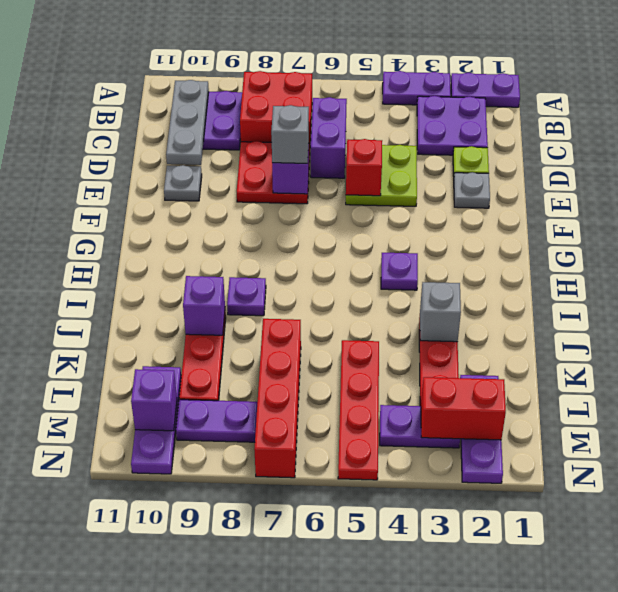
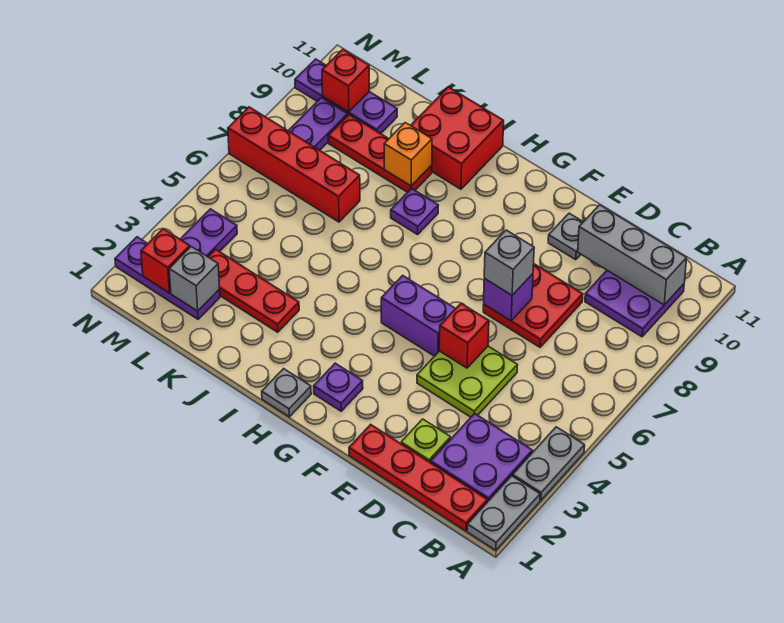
purple 1x2 plate [451,73,520,107] -> grey 1x2 plate [467,476,540,550]
purple 1x2 plate [383,71,451,105] -> grey 1x2 plate [513,427,585,500]
red 2x2 brick [240,71,312,143] -> red 2x2 brick moved to [411,87,504,189]
grey 1x3 plate [166,80,209,165] -> grey 1x3 brick [578,205,687,305]
purple 1x2 brick [311,97,347,178] -> purple 1x2 brick moved to [381,275,456,356]
grey 1x1 plate [454,172,490,208] -> grey 1x1 plate moved to [262,369,311,417]
purple 1x1 plate [381,253,418,290] -> purple 1x1 plate moved to [314,363,363,411]
grey 1x1 brick [420,282,461,342] -> grey 1x1 brick moved to [169,247,220,311]
purple 1x1 brick [183,276,225,335] -> orange 1x1 brick [384,123,432,186]
red 1x4 plate [338,340,379,480] -> red 1x4 plate moved to [349,424,488,531]
red 1x2 brick [421,377,506,440] -> red 1x1 brick [141,229,190,293]
purple 1x1 brick [131,369,177,431] -> red 1x1 brick [322,49,369,112]

